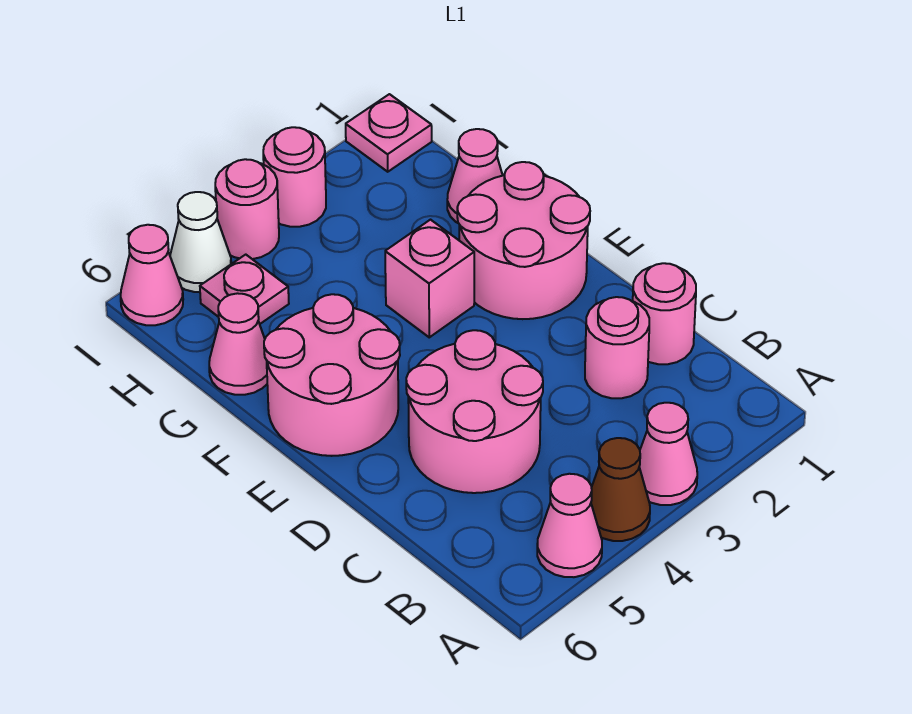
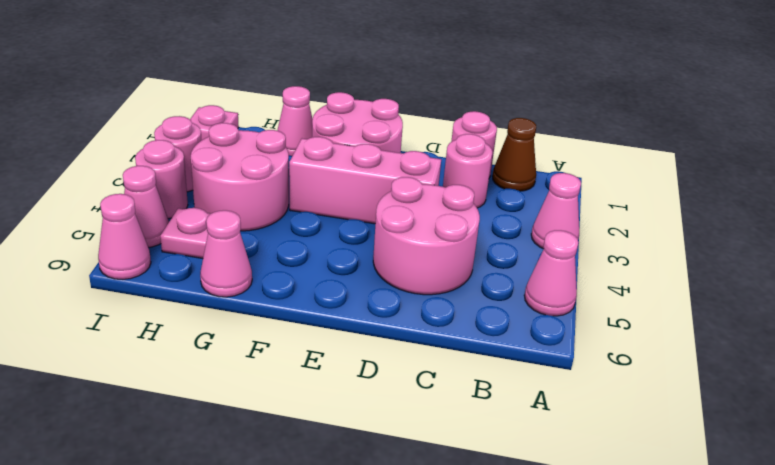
brown 1x1 cone [591,438,650,541] -> brown 1x1 cone moved to [492,118,536,191]
pink 2x2 round brick [264,294,400,456] -> pink 2x2 round brick moved to [191,123,289,231]
pink 1x1 brick [385,220,474,337] -> pink 1x3 brick [289,137,441,224]
white 1x1 cone [170,192,231,292] -> pink 1x1 cone [123,166,169,247]

